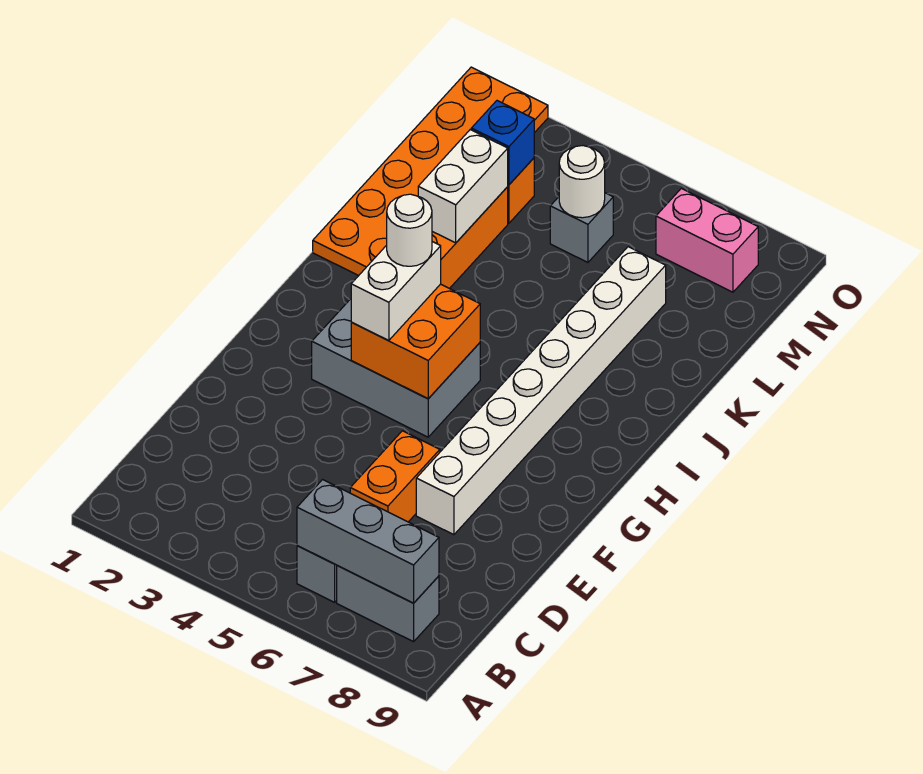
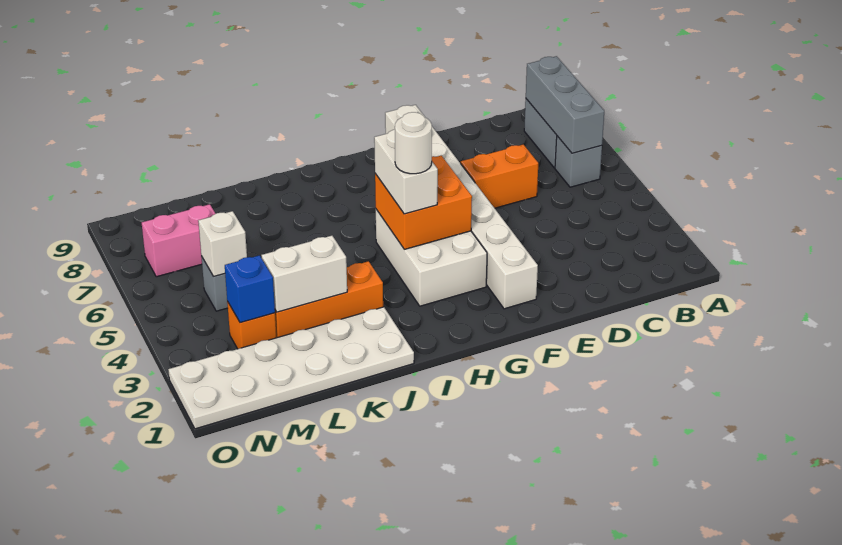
white 1x8 brick [416,247,666,535] -> white 1x8 brick turned to [385,105,538,309]
grey 2x3 brick [312,299,480,437] -> white 2x3 brick [376,209,487,306]
white 1x2 brick [351,242,441,340] -> white 1x2 brick turned to [374,130,438,214]
orange 2x6 plate [313,67,548,276] -> white 2x6 plate [168,307,414,429]
white 1x1 round brick [559,146,605,218] -> white 1x1 brick [198,211,247,276]
pink 1x2 brick [656,188,758,292] -> pink 1x2 brick turned to [142,204,216,277]

